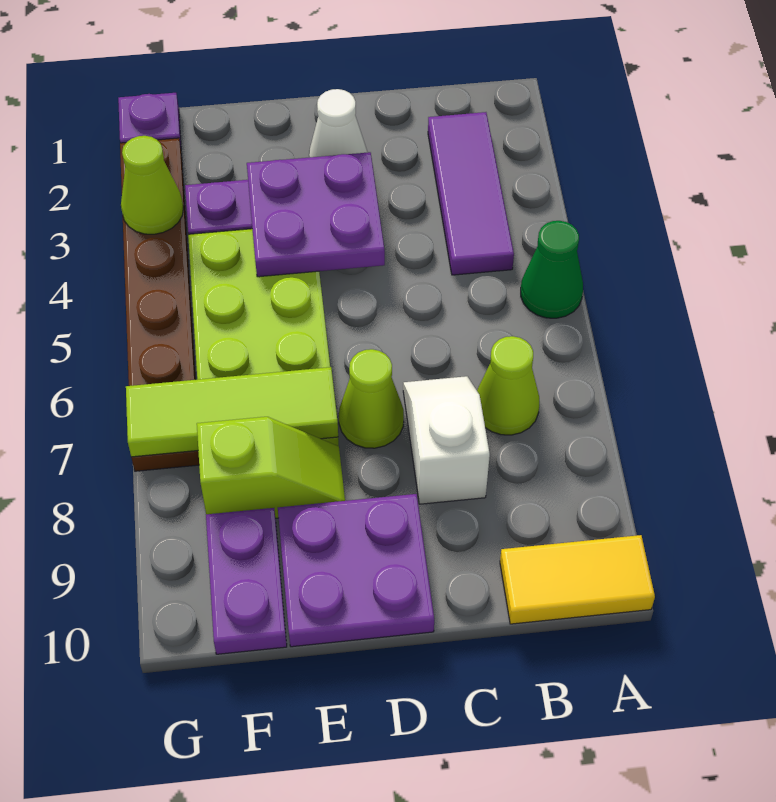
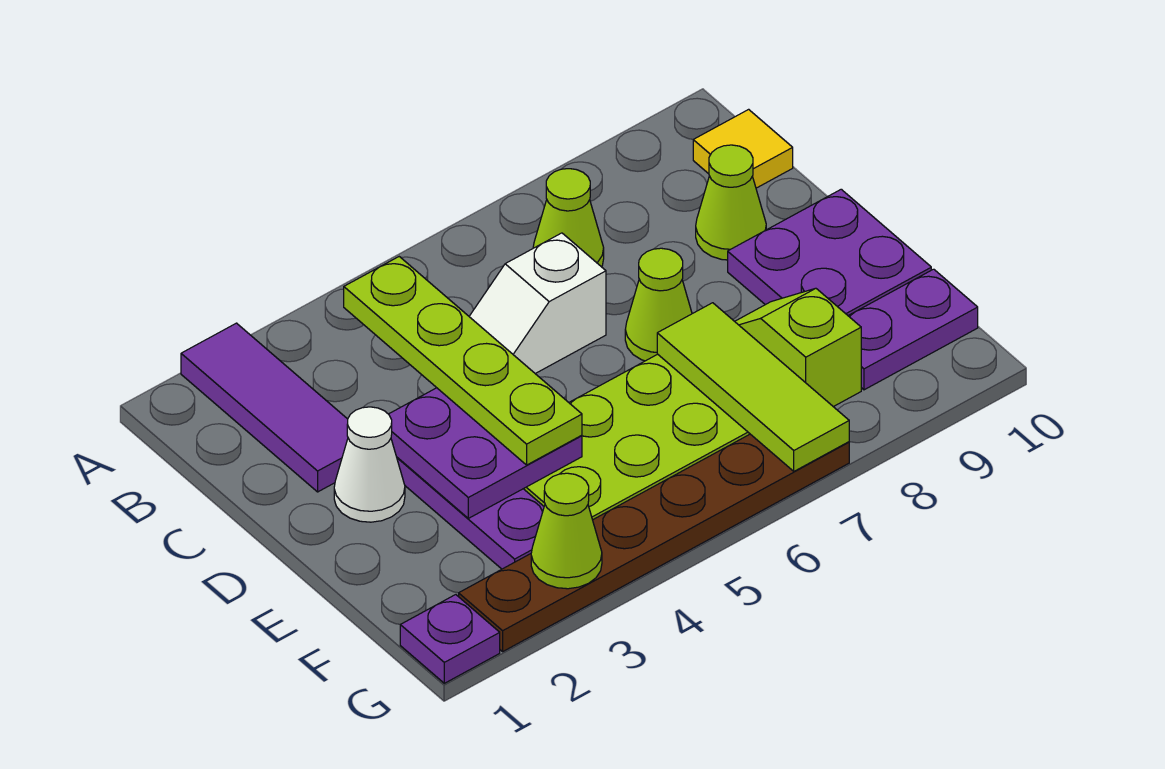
green 1x1 cone [521,221,583,318] -> none
yellow 1x2 tile [500,535,655,624] -> yellow 1x1 tile [693,109,793,188]
purple 1x3 tile [428,112,514,275] -> purple 1x3 tile turned to [181,323,348,492]
none -> lime 1x4 plate [344,257,582,465]
white 1x2 slope [403,376,490,504] -> white 1x2 slope moved to [469,233,606,374]
none -> lime 1x1 cone [696,145,766,260]

